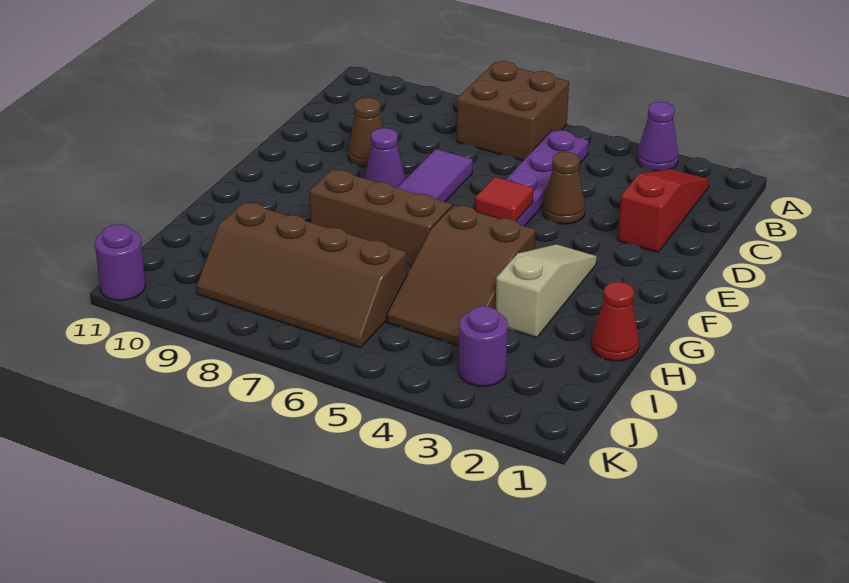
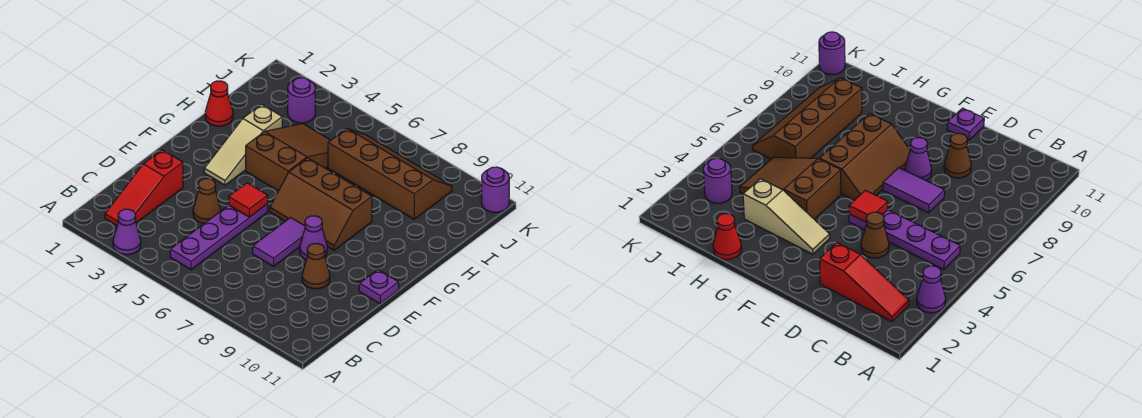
brown 2x2 brick [457,61,569,161] -> none
none -> purple 1x1 plate [359,270,399,304]

